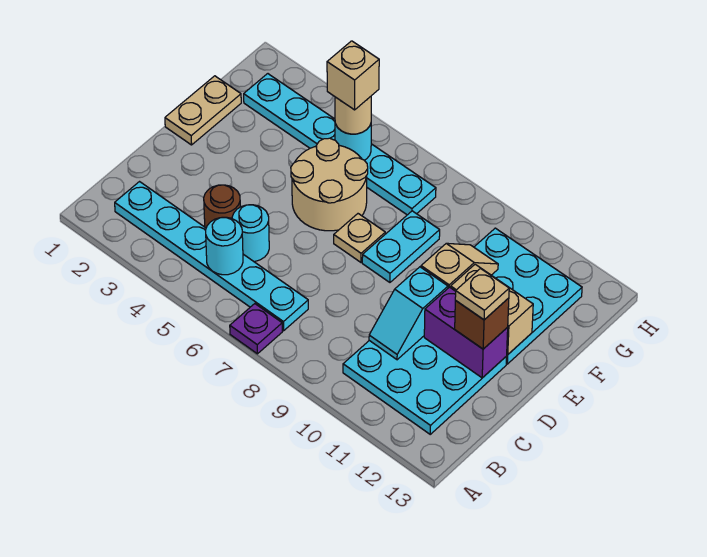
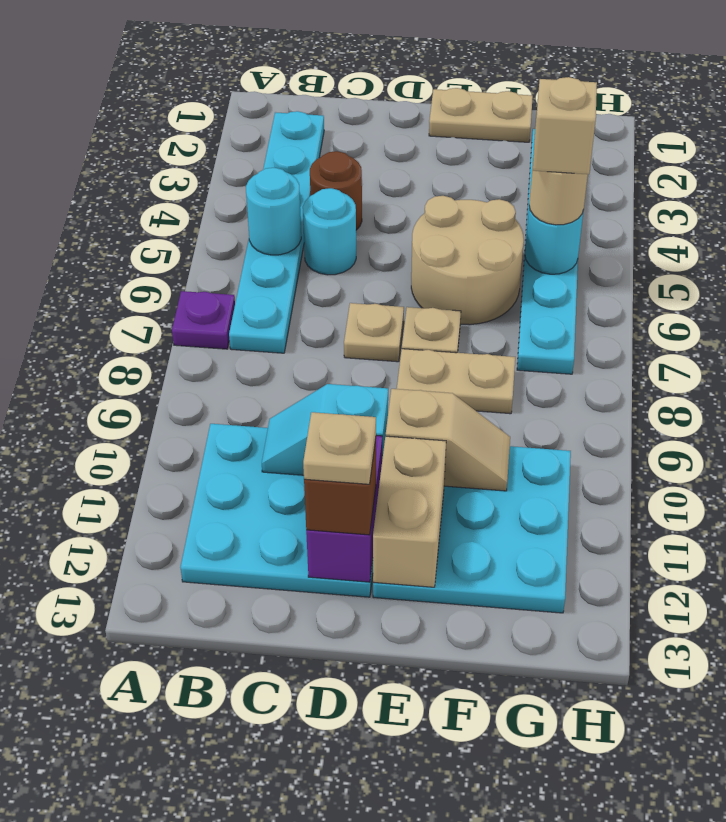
none -> tan 1x1 plate [344,303,404,362]
cyan 1x2 plate [362,211,440,282] -> tan 1x2 plate [397,349,515,414]

